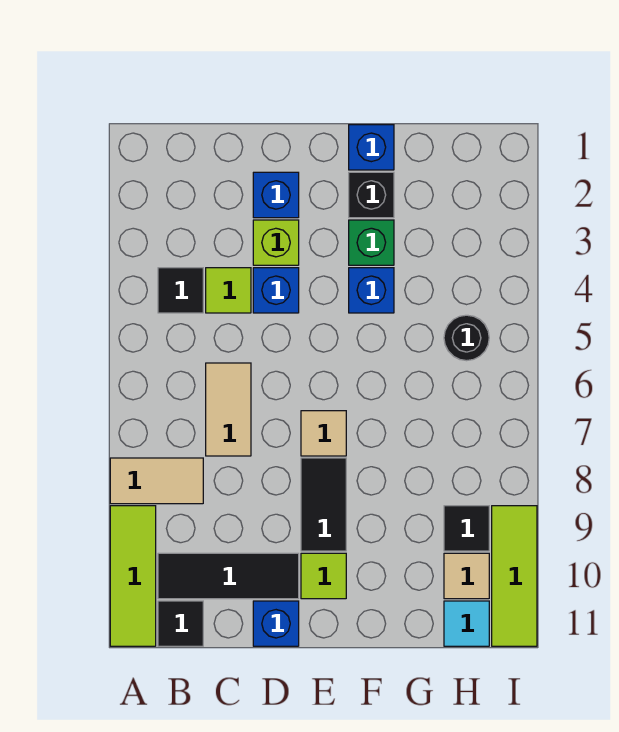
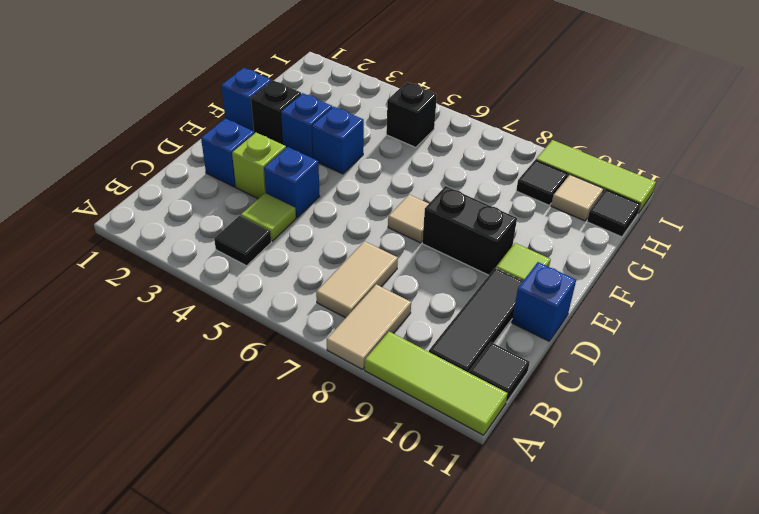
tan 1x2 tile [206,363,251,456] -> tan 1x2 tile turned to [316,241,398,318]
black 1x2 tile [301,458,346,551] -> black 1x2 brick [422,186,517,275]
green 1x1 brick [349,220,394,265] -> blue 1x1 brick [281,93,332,158]
black 1x1 round brick [444,315,489,361] -> black 1x1 brick [386,82,437,148]
cyan 1x1 tile [444,601,489,646] -> black 1x1 tile [587,190,640,237]

